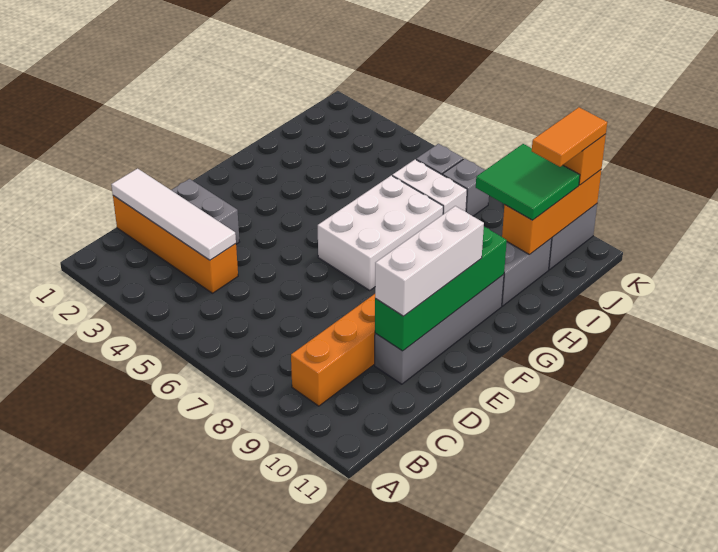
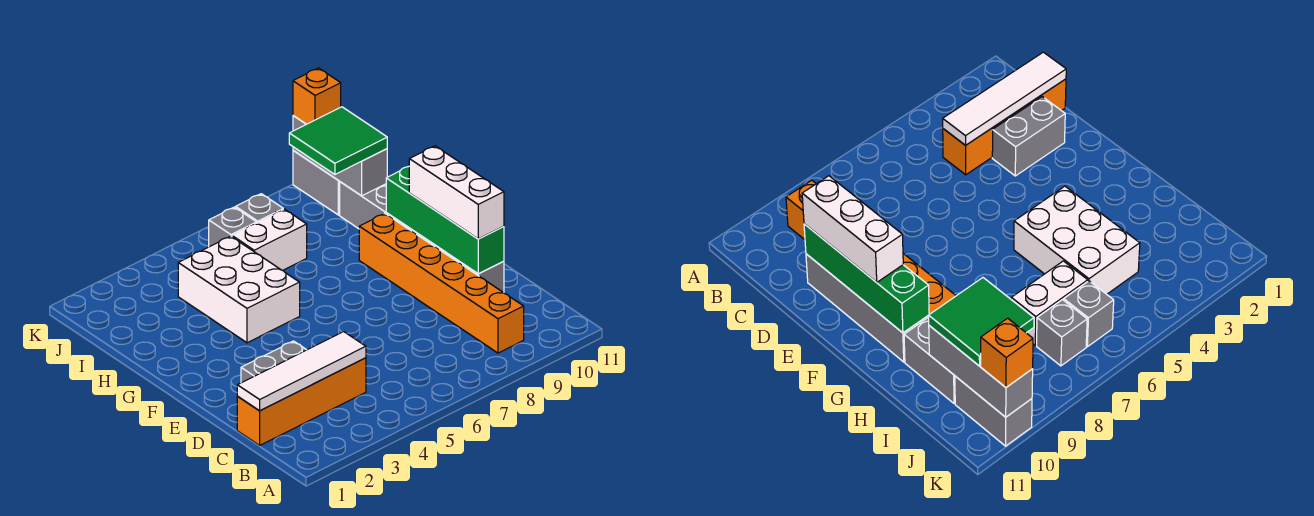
white 2x3 brick [318,175,443,290] -> white 2x3 brick moved to [178,236,300,343]
orange 1x3 brick [502,170,601,255] -> grey 1x3 brick [293,116,387,196]
orange 1x2 tile [532,107,607,167] -> none

